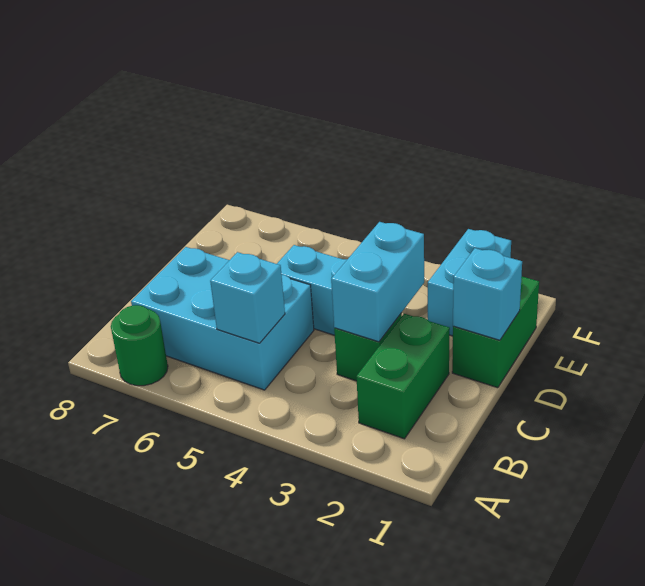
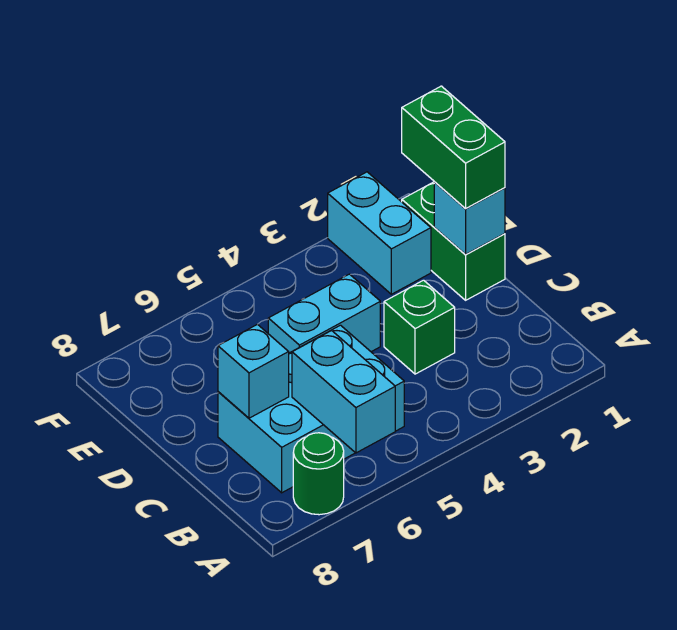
green 1x2 brick [356,314,450,439] -> green 1x2 brick moved to [402,86,505,208]
cyan 1x1 brick [210,252,285,343] -> cyan 1x1 brick moved to [218,324,289,418]
cyan 1x2 brick [331,222,424,342] -> cyan 1x2 brick moved to [292,330,395,453]

